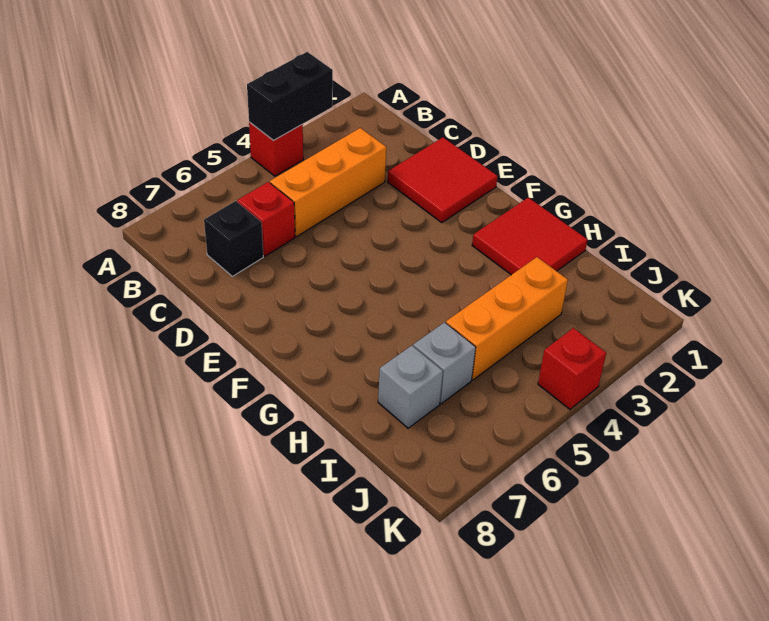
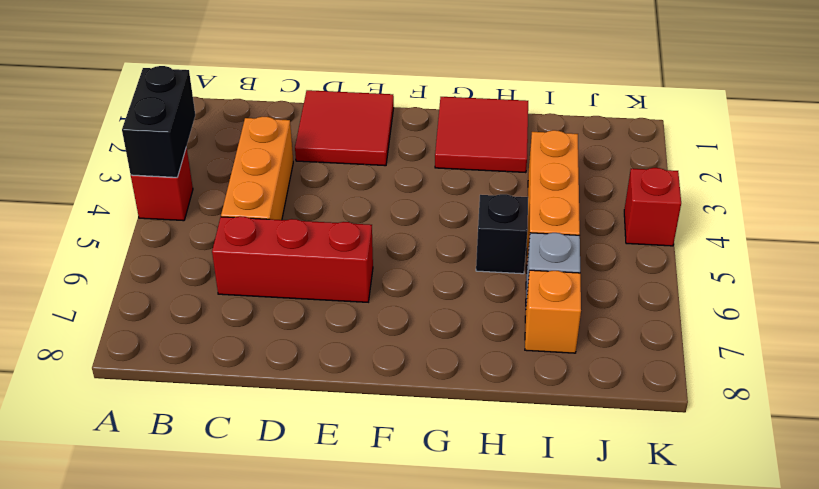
red 1x1 brick [237,182,295,256] -> red 1x3 brick [212,217,373,302]
black 1x1 brick [204,201,263,276] -> black 1x1 brick moved to [476,194,528,274]
grey 1x1 brick [378,346,443,428] -> orange 1x1 brick [525,270,581,353]

